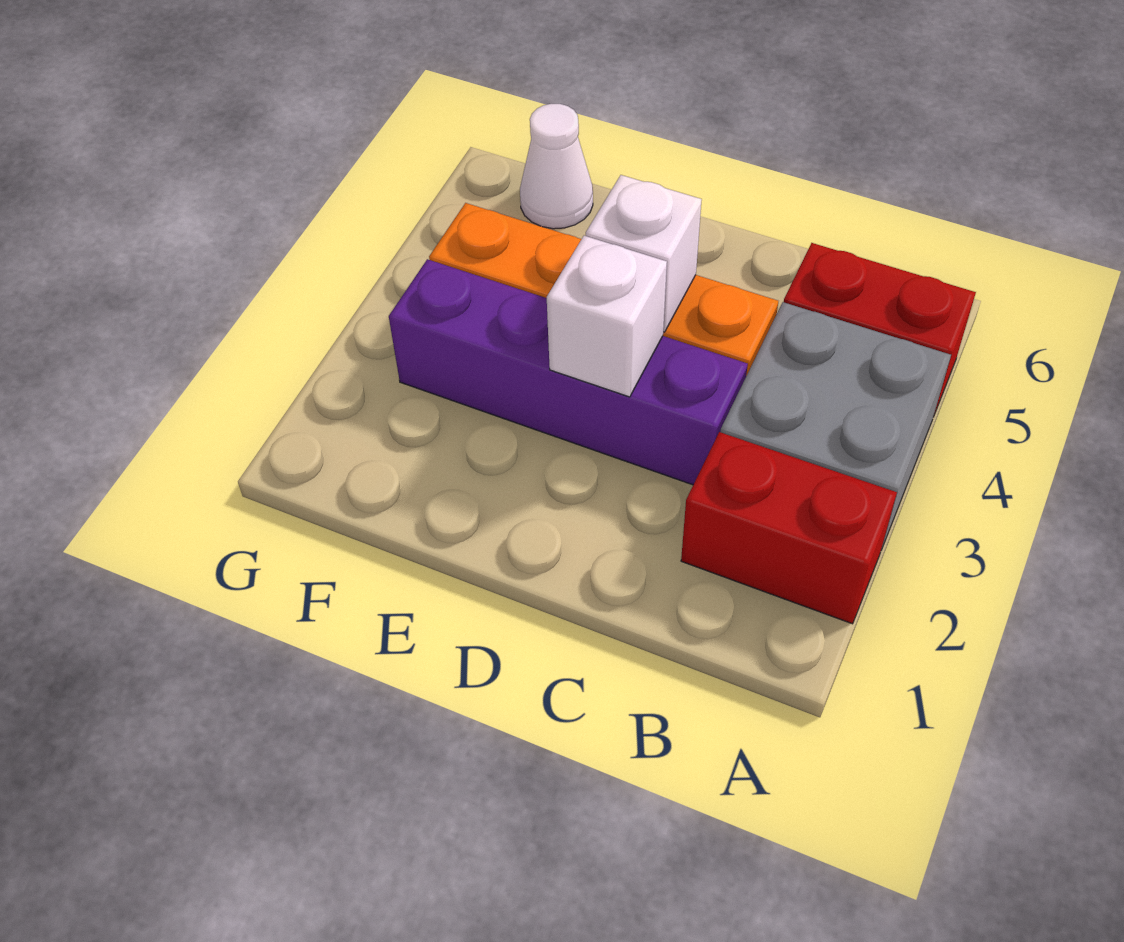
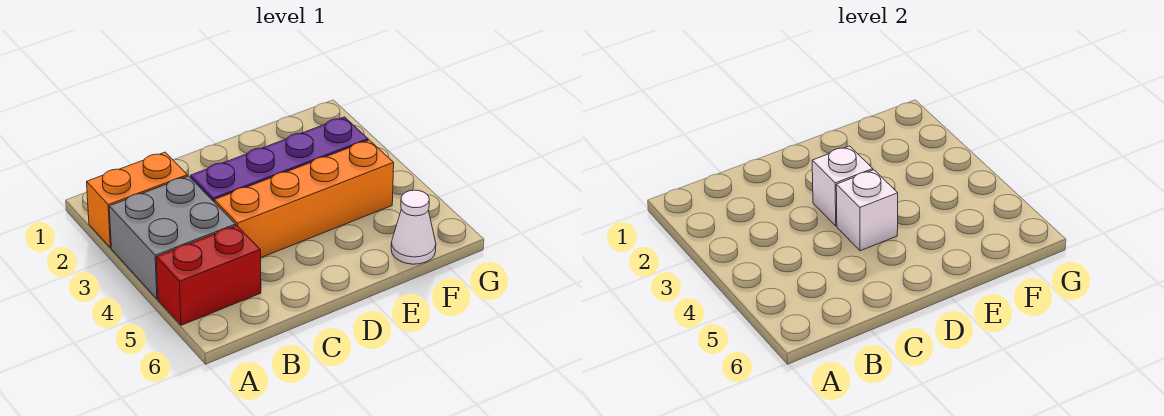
red 1x2 brick [681,432,897,624] -> orange 1x2 brick [87,152,187,248]

